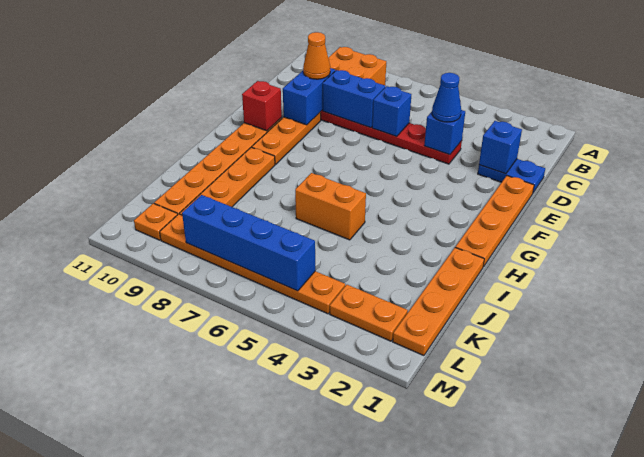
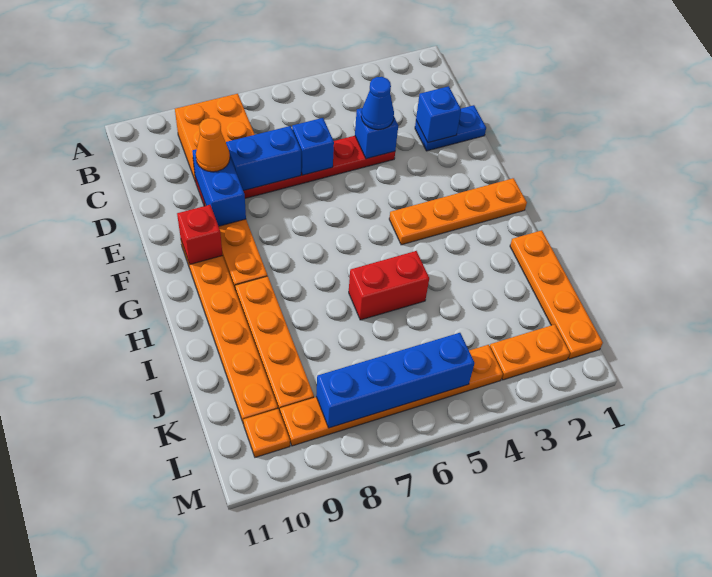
orange 1x4 plate [455,176,534,267] -> orange 1x4 plate turned to [389,178,527,245]
orange 1x2 brick [295,173,366,240] -> red 1x2 brick [349,251,429,320]

